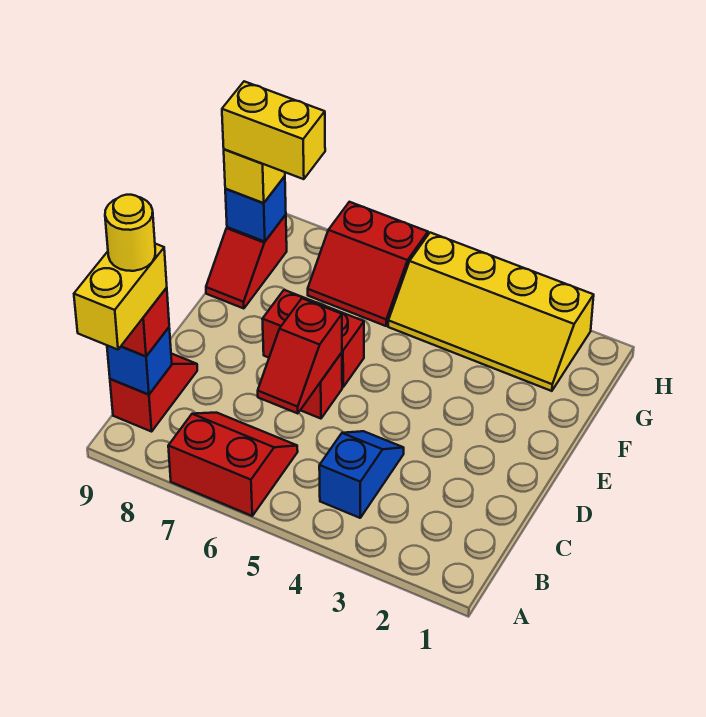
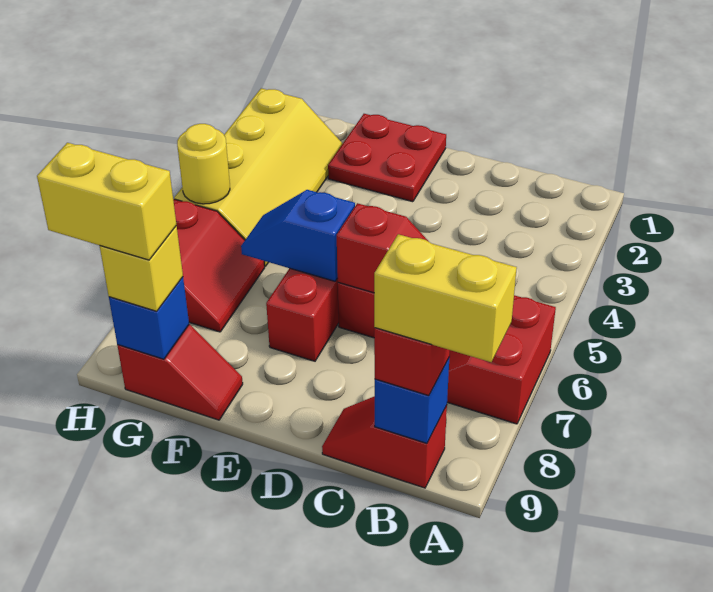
blue 1x2 slope [319,431,404,518] -> blue 1x2 slope moved to [241,190,355,281]
yellow 1x1 round brick [105,195,155,271] -> yellow 1x1 round brick moved to [177,124,230,204]
none -> red 2x2 plate [328,114,446,202]
yellow 1x2 brick [222,81,325,179] -> yellow 1x2 brick turned to [37,143,176,260]

